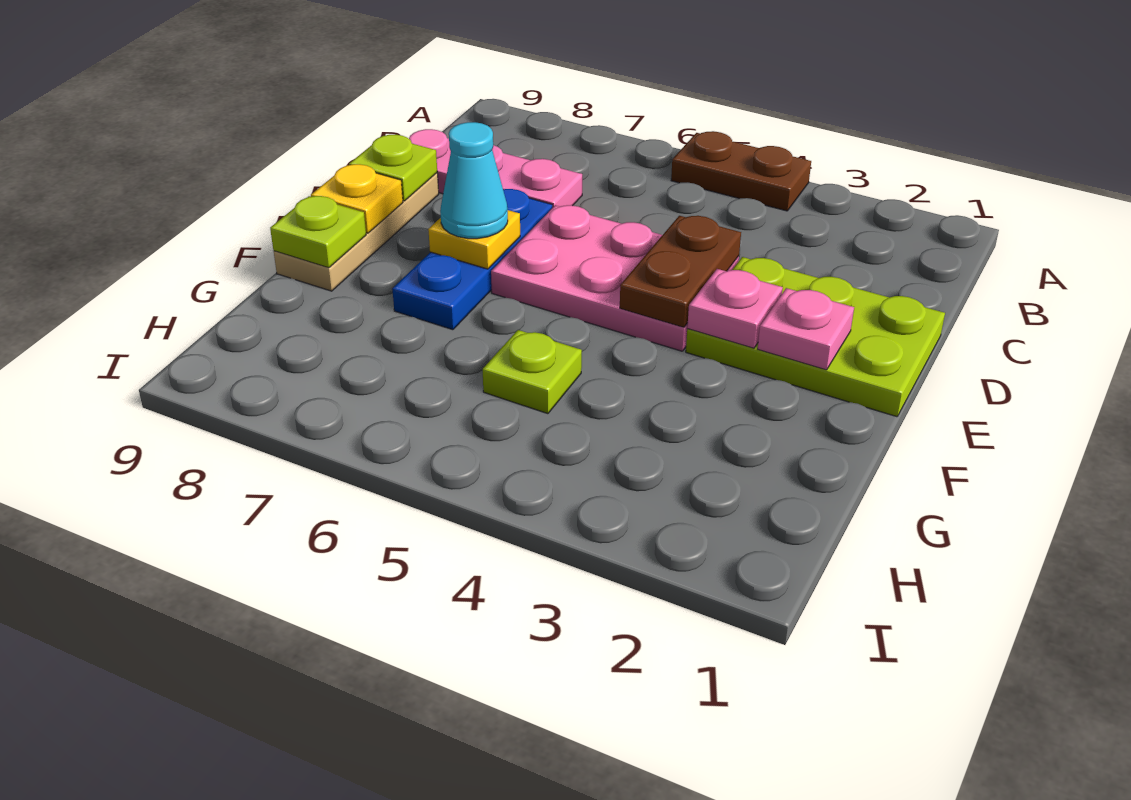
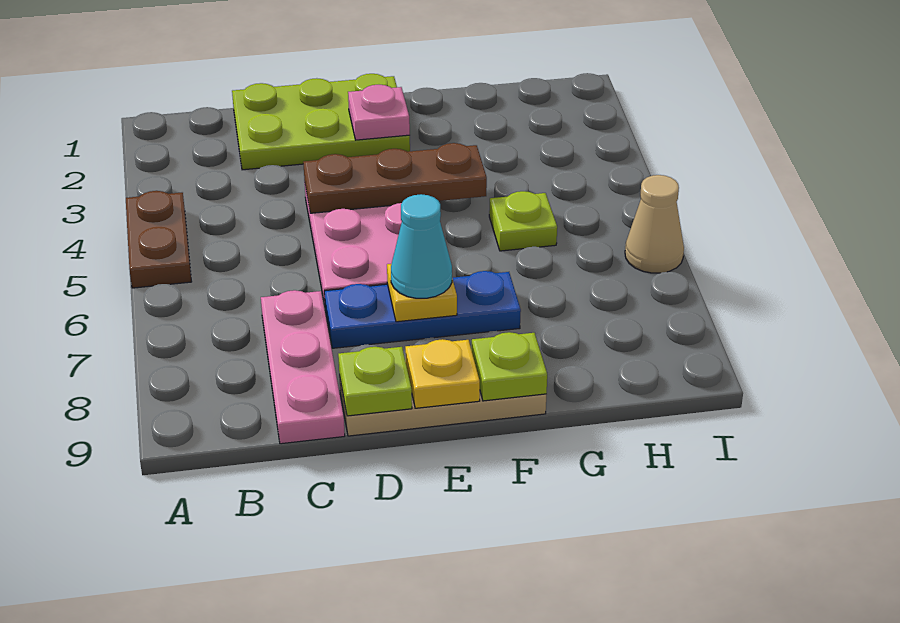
lime 2x3 plate [686,257,945,417] -> lime 2x3 plate turned to [232,74,410,170]
brown 1x2 plate [620,216,741,327] -> brown 1x3 plate [303,143,487,213]
pink 1x1 plate [687,269,783,348] -> none
none -> tan 1x1 cone [625,175,684,273]

